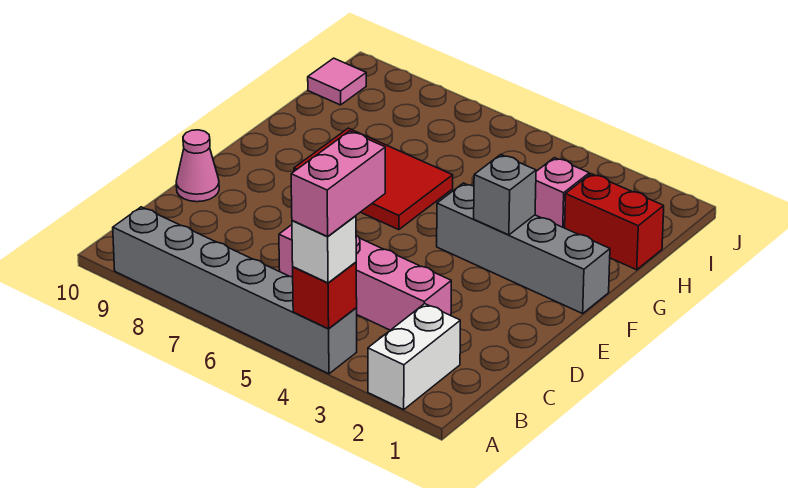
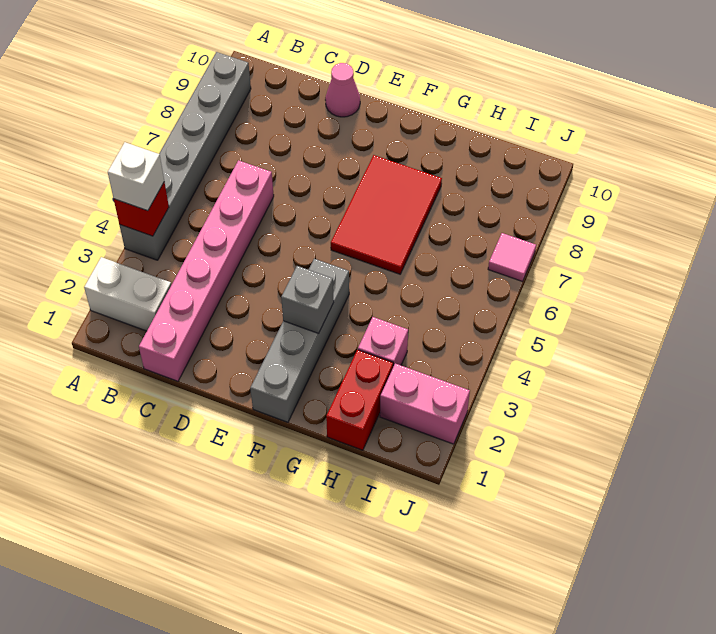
pink 1x2 brick [291,131,385,236] -> pink 1x2 brick moved to [380,364,470,444]
pink 1x4 brick [279,225,451,330] -> pink 1x6 brick [139,160,274,381]
pink 1x1 tile [308,58,366,105] -> pink 1x1 tile moved to [488,233,536,281]

